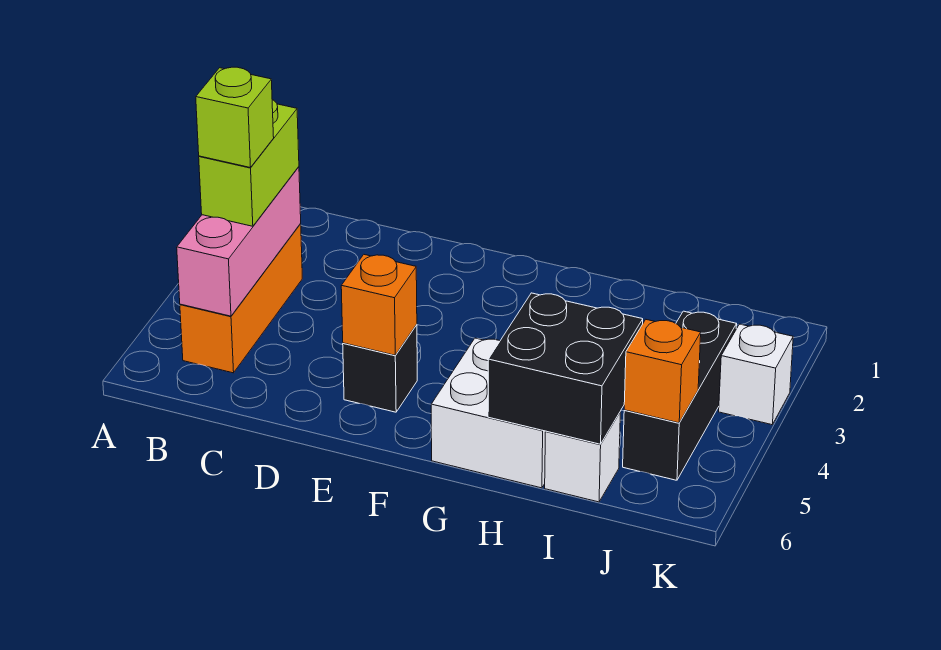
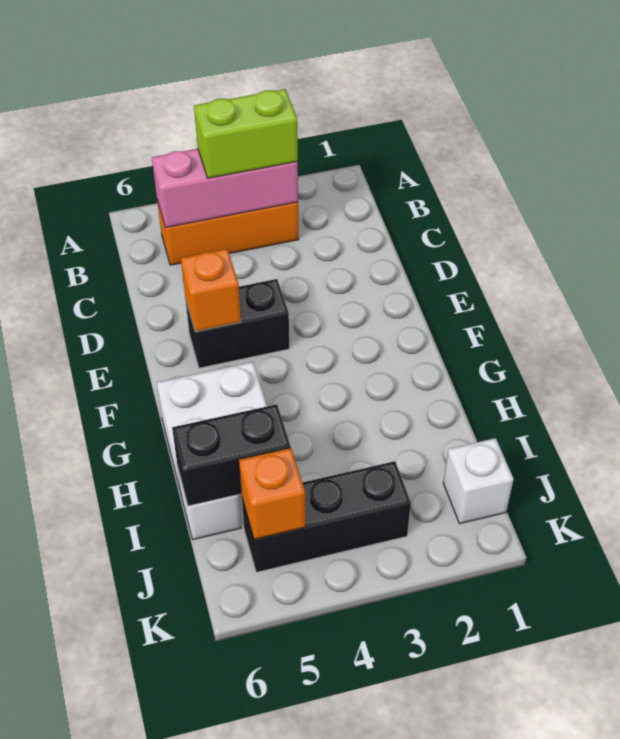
lime 1x1 brick [196,67,274,168] -> none
black 1x1 brick [343,325,417,412] -> black 1x2 brick [186,279,289,368]
black 2x2 brick [488,293,643,444] -> black 1x2 brick [172,404,291,506]
white 1x1 brick [719,324,793,425] -> white 1x1 brick moved to [443,438,514,524]

